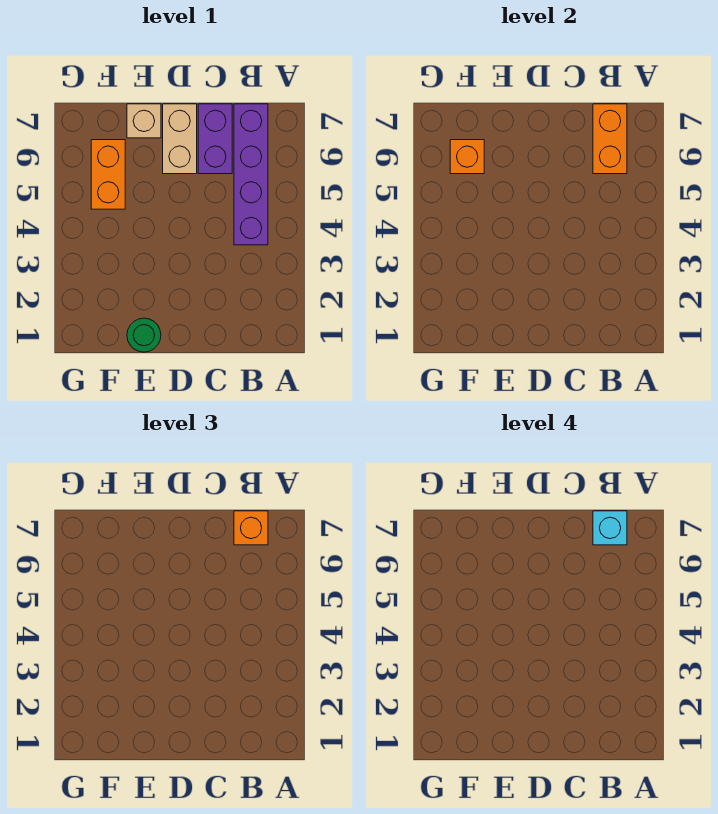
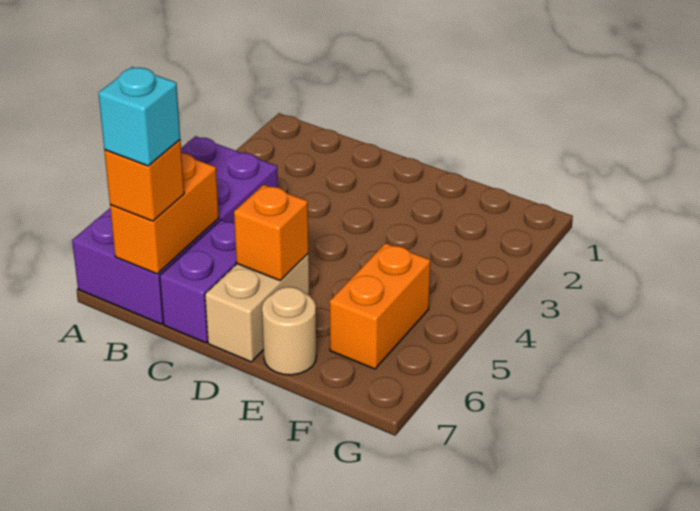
purple 1x4 brick [234,104,268,245] -> purple 2x4 brick [72,136,278,324]
green 1x1 round brick [127,318,161,352] -> none
tan 1x1 brick [127,104,161,138] -> tan 1x1 round brick [262,287,317,375]
orange 1x1 brick [450,140,484,174] -> orange 1x1 brick moved to [234,185,309,281]

